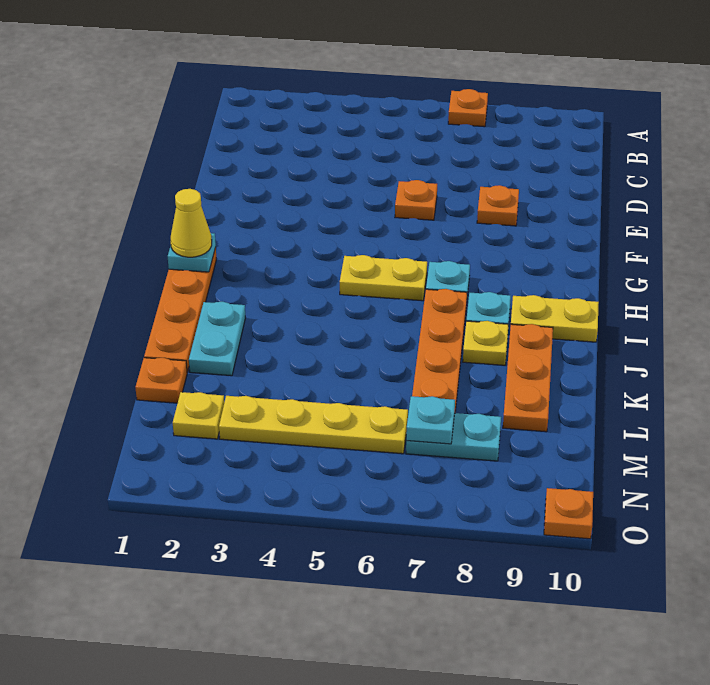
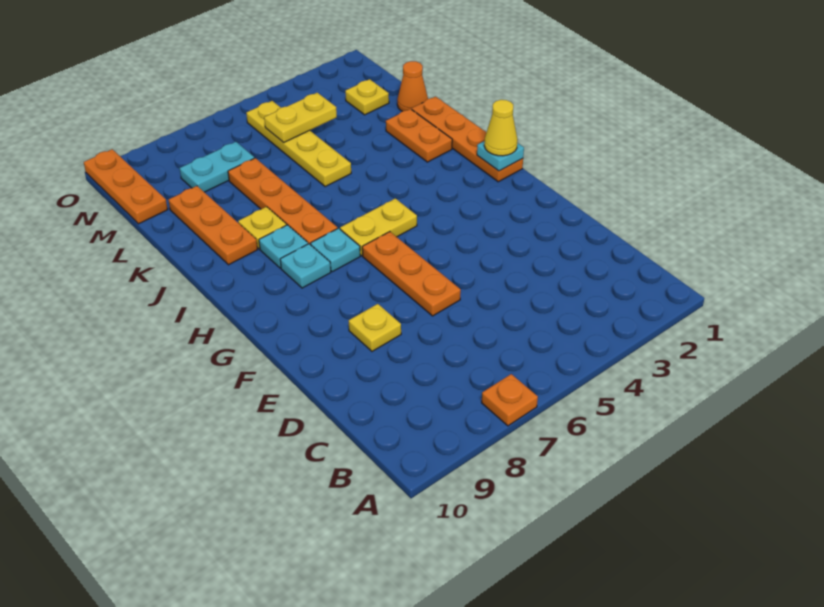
orange 1x1 plate [395,180,437,220] -> orange 1x3 plate [362,232,461,316]
orange 1x1 plate [477,185,519,226] -> yellow 1x1 plate [349,304,401,351]
yellow 1x2 plate [511,295,599,342] -> yellow 1x2 plate moved to [264,93,337,142]
cyan 1x2 plate [189,302,245,376] -> orange 1x2 plate [386,109,452,162]
orange 1x1 plate [135,358,187,403] -> orange 1x1 cone [397,61,428,111]
yellow 1x4 plate [219,396,408,454] -> yellow 1x4 plate turned to [246,101,351,187]
cyan 1x1 plate [406,396,455,444] -> cyan 1x1 plate moved to [280,244,331,288]
orange 1x1 plate [544,488,593,539] -> orange 1x3 plate [84,149,168,224]

